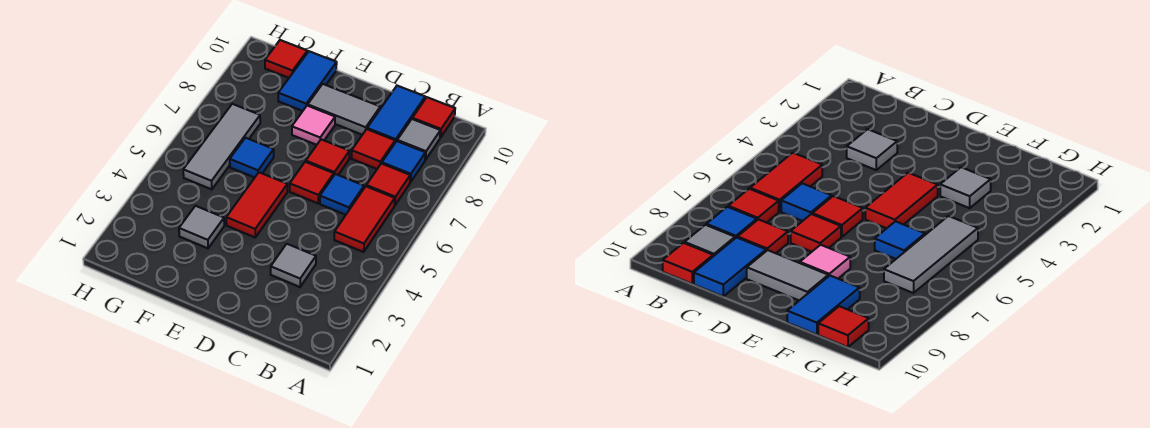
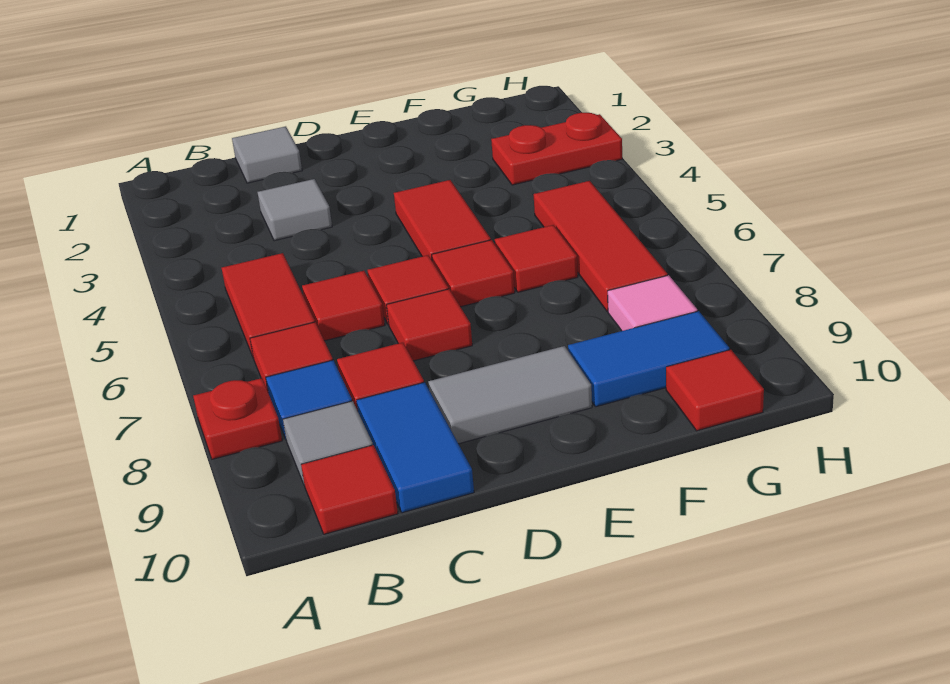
none -> red 1x1 plate [193,378,282,459]
blue 1x1 tile [320,174,364,215] -> red 1x1 tile [302,271,385,341]
none -> red 1x1 tile [432,240,515,307]
pink 1x1 tile [292,105,335,145] -> pink 1x1 tile moved to [608,275,697,331]
grey 1x1 tile [179,206,224,248] -> grey 1x1 tile moved to [232,126,302,183]
blue 1x1 tile [230,138,274,178] -> red 1x1 tile [495,225,578,292]
blue 1x2 tile [278,51,337,111] -> blue 1x2 tile turned to [568,311,729,407]
none -> red 1x2 plate [491,113,622,185]
grey 1x3 tile [183,104,260,189] -> red 1x3 tile [534,181,667,311]

